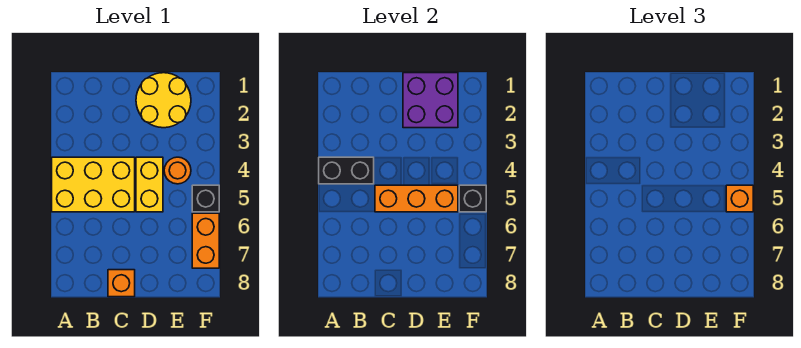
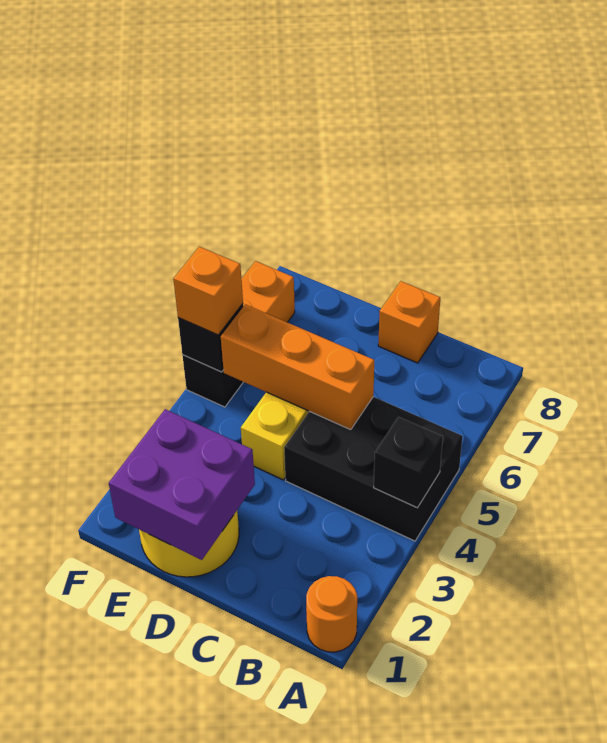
yellow 2x3 brick [52,157,135,212] -> black 2x3 brick [284,397,463,541]
black 1x2 brick [319,157,374,184] -> black 1x1 brick [374,417,443,508]
orange 1x1 round brick [164,157,191,184] -> orange 1x1 round brick moved to [306,576,357,652]

